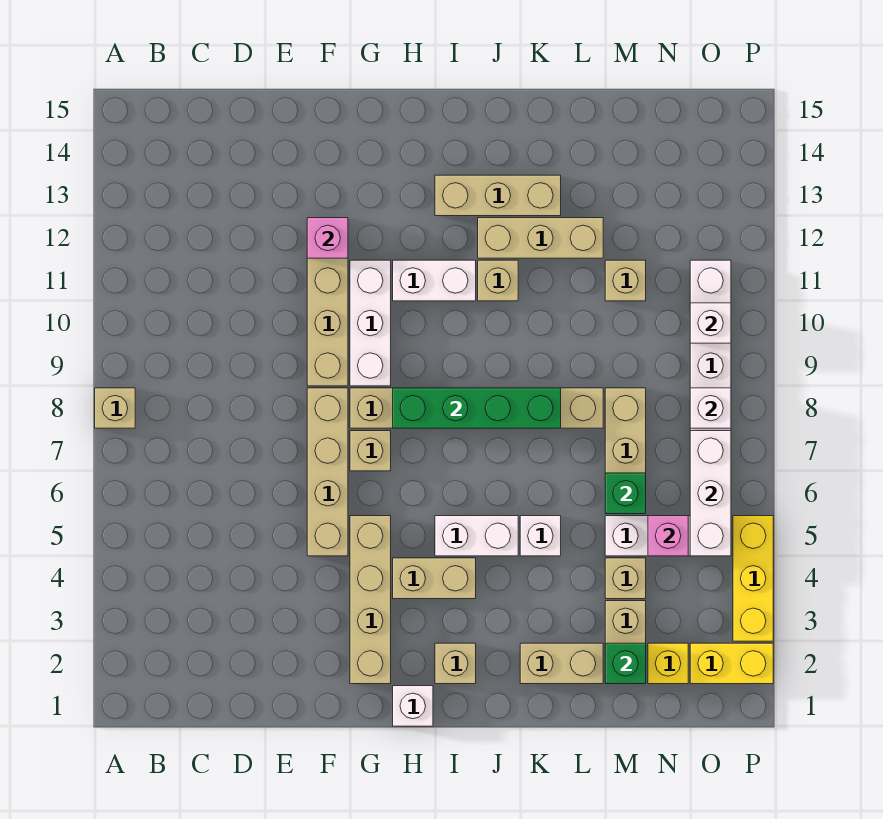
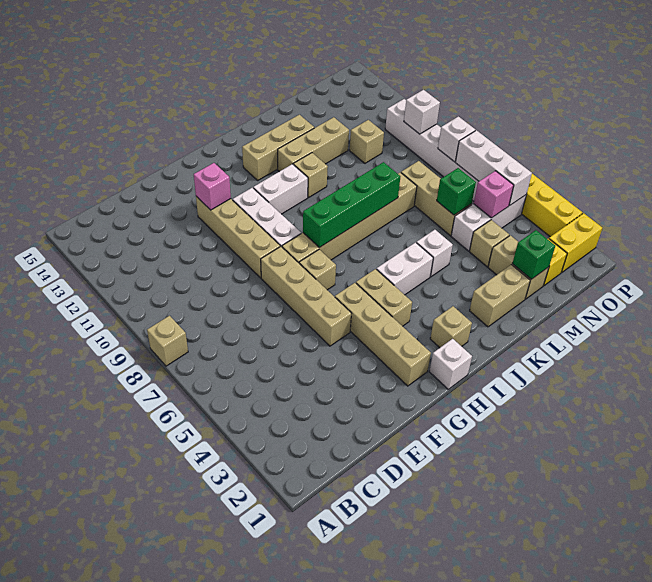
tan 1x2 brick [393,558,476,599] -> tan 1x2 brick turned to [356,269,412,326]

